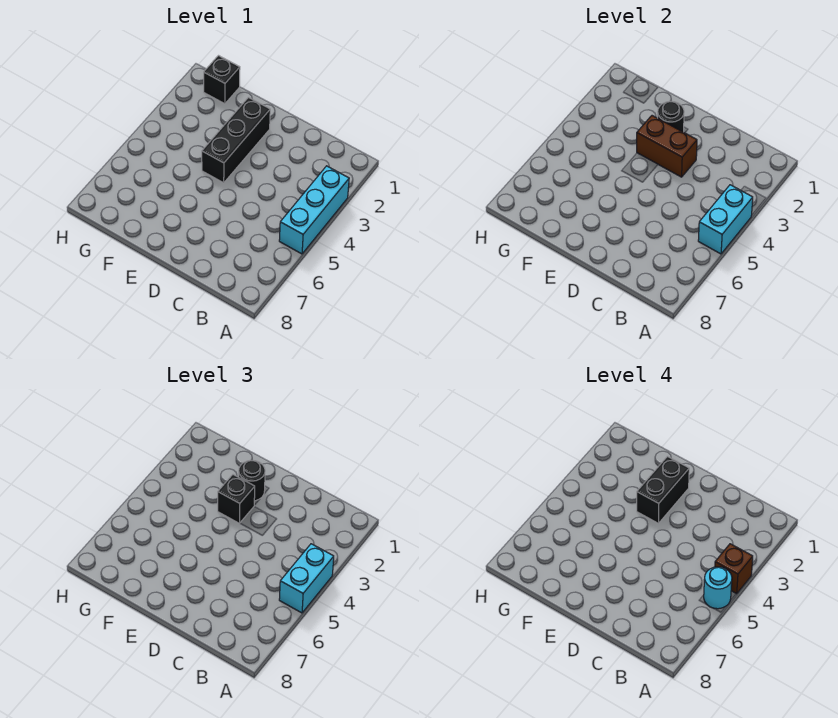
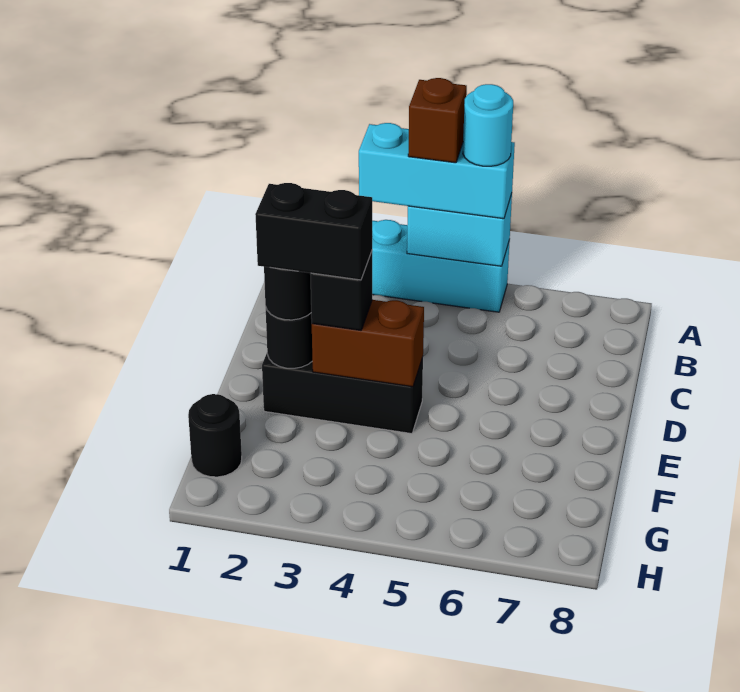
cyan 1x2 brick [279,544,334,613] -> cyan 1x3 brick [359,123,515,219]
brown 1x2 brick [637,116,697,177] -> brown 1x2 brick turned to [312,300,424,387]
black 1x1 brick [204,56,240,104] -> black 1x1 round brick [188,394,242,477]

